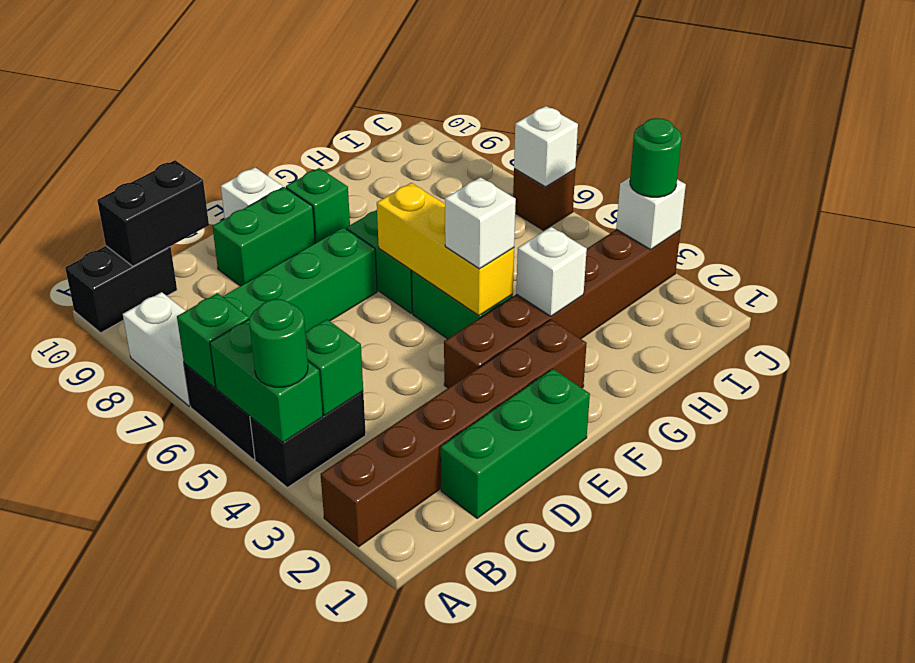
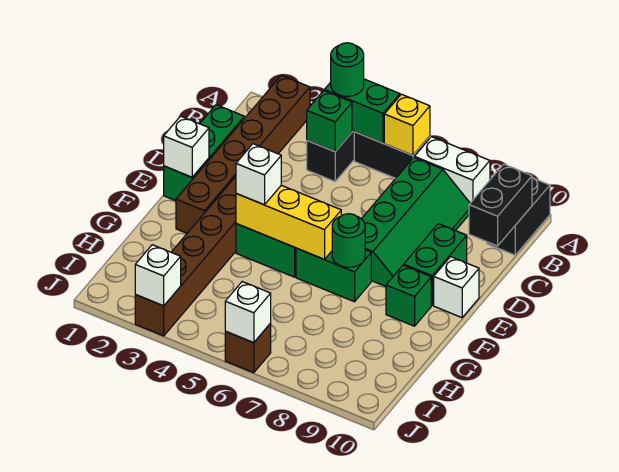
green 1x1 brick [177,293,249,388] -> yellow 1x1 brick [384,94,430,155]
white 1x1 brick [516,227,587,316] -> white 1x1 brick moved to [164,116,209,177]
green 1x1 round brick [630,118,682,197] -> green 1x1 round brick moved to [332,214,365,267]

